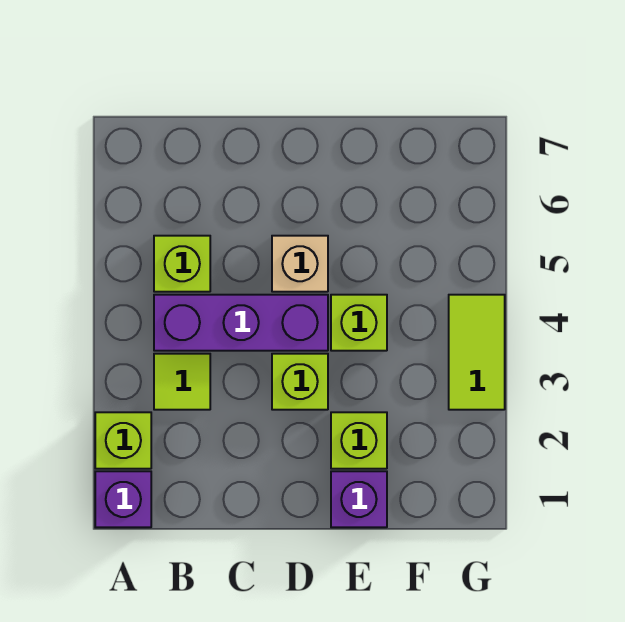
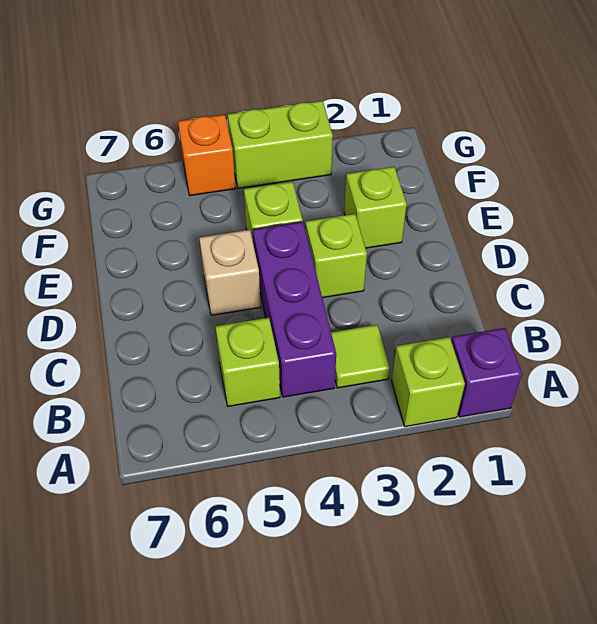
purple 1x1 brick [331,471,387,527] -> none
lime 1x2 tile [449,295,505,410] -> lime 1x2 brick [228,101,333,188]
none -> orange 1x1 brick [178,115,235,196]

